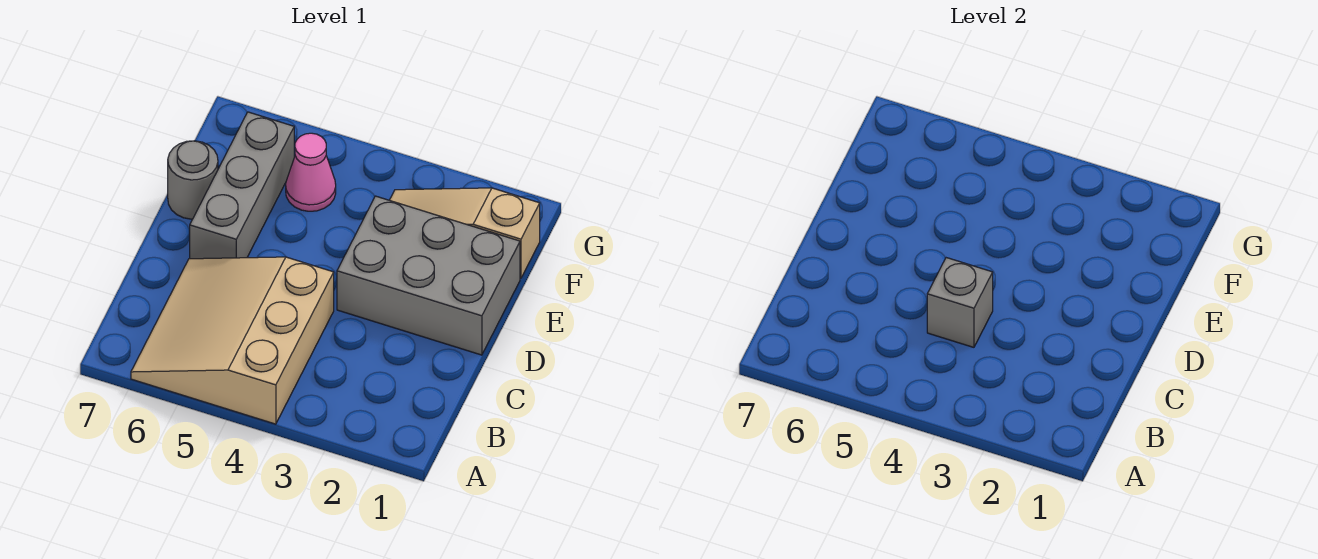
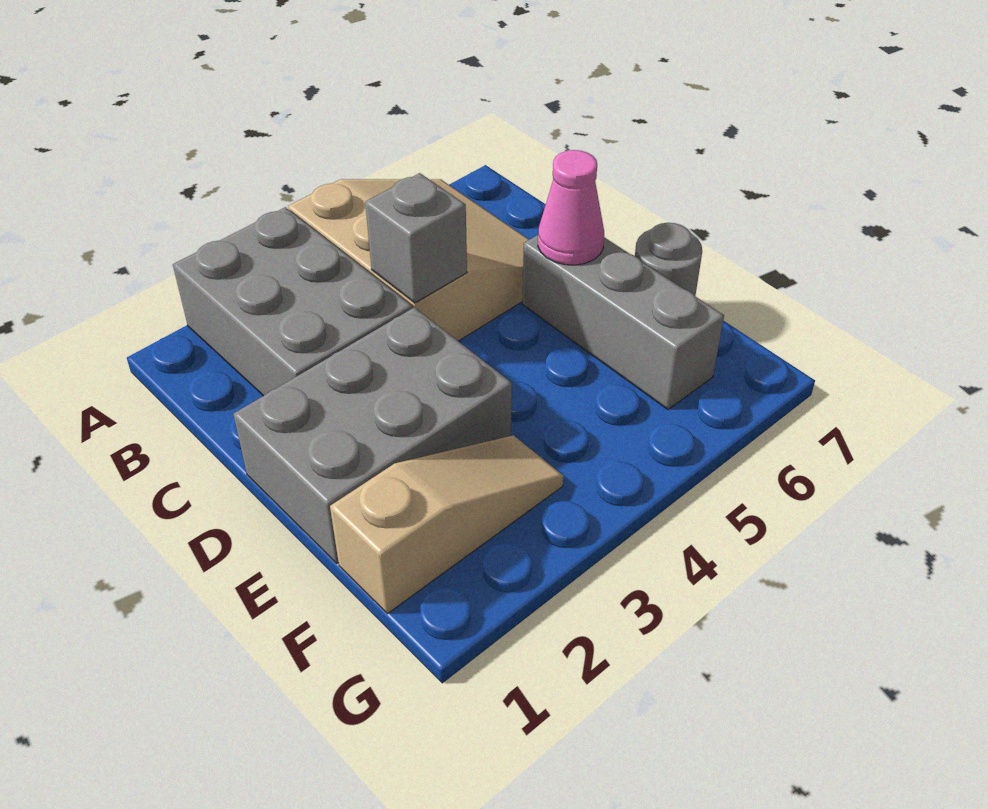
none -> grey 2x3 brick [173,207,412,396]
pink 1x1 cone [286,133,336,211] -> pink 1x1 cone moved to [538,150,604,265]

